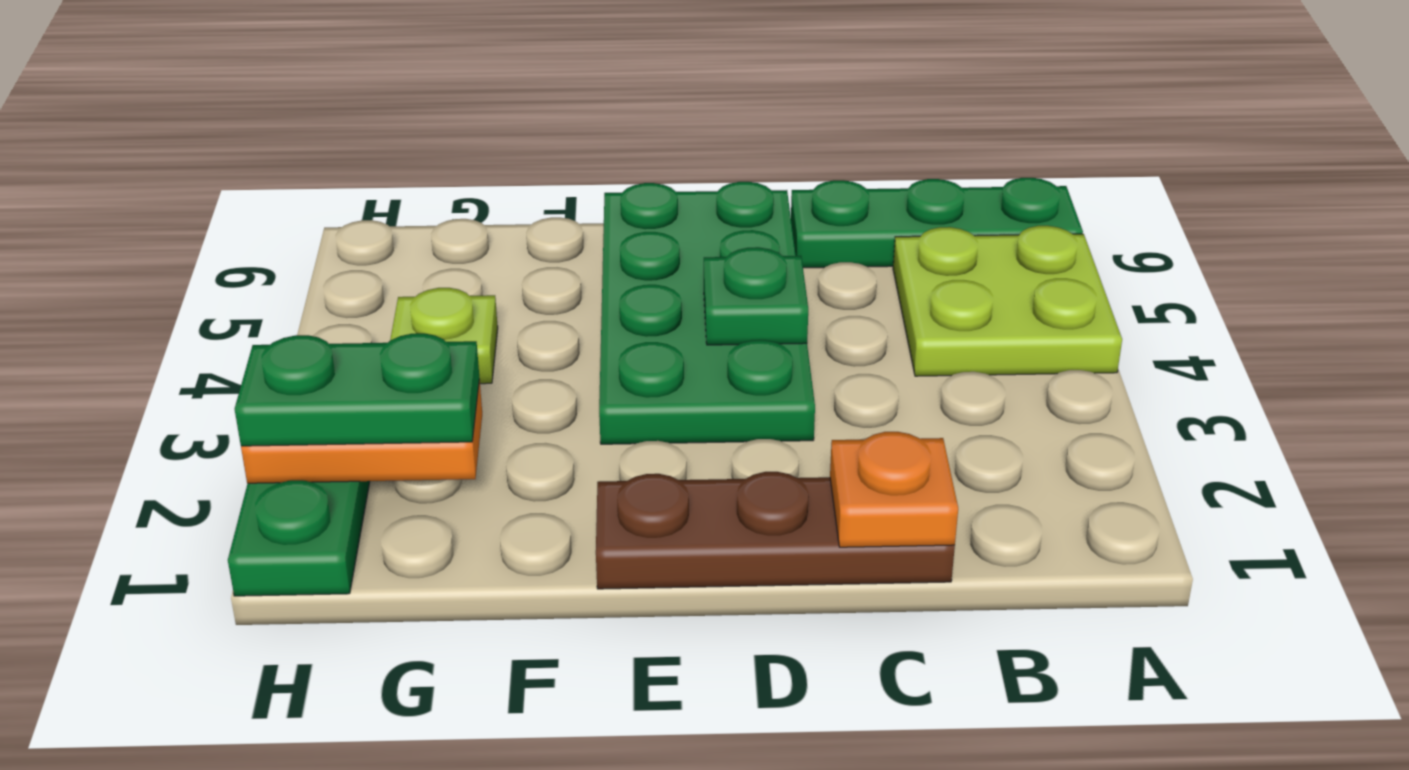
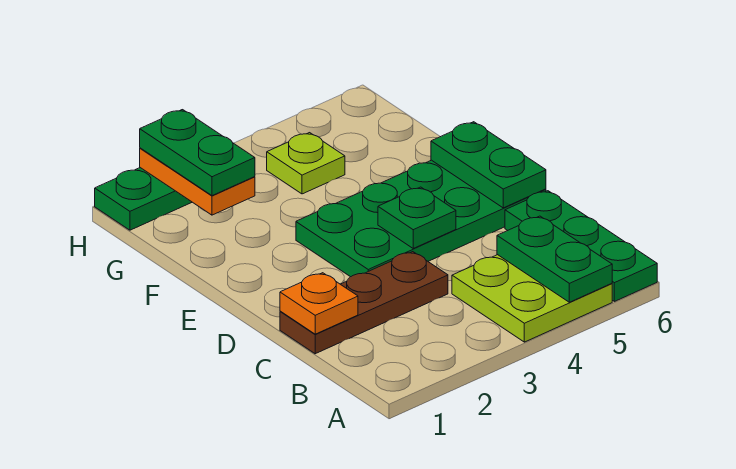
none -> green 1x2 plate [497,216,612,302]
brown 1x3 plate [596,472,955,589] -> brown 1x3 plate turned to [280,252,448,354]
none -> green 1x2 plate [431,122,546,208]

